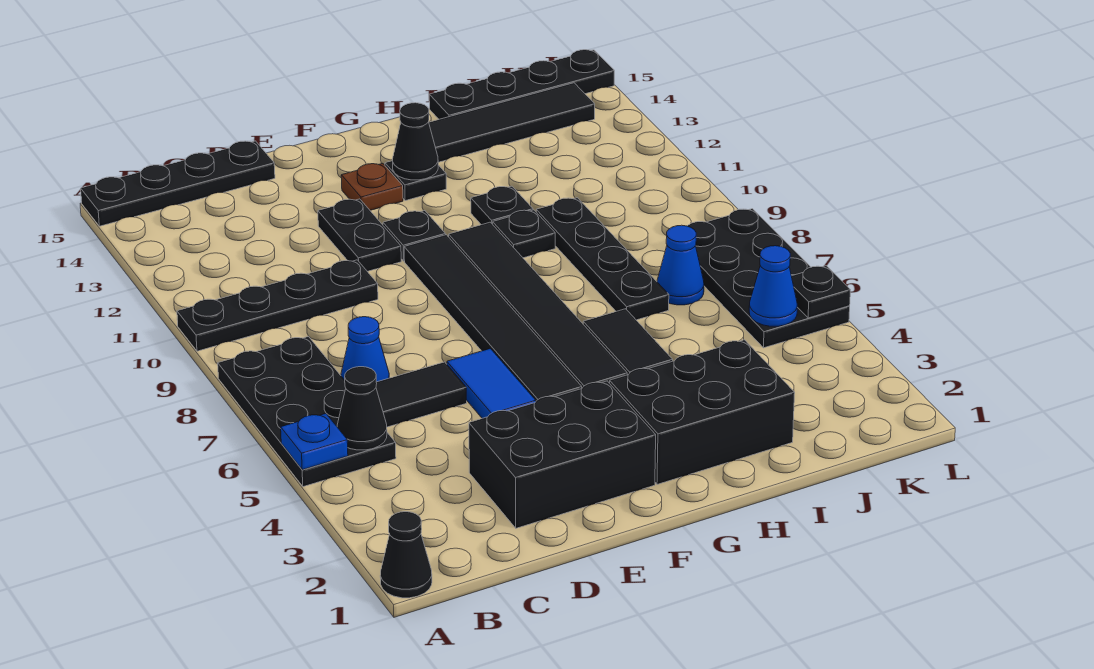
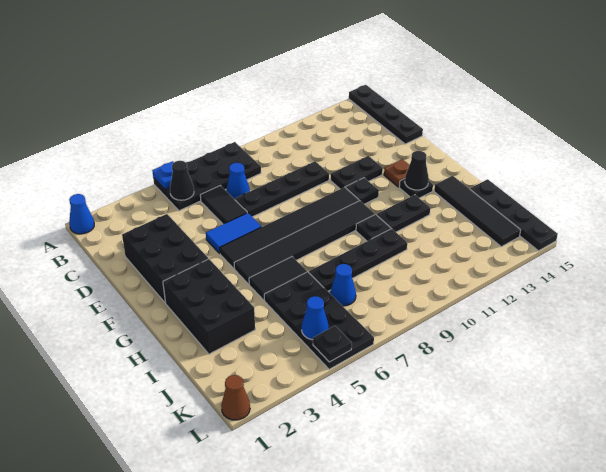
black 1x1 cone [380,512,432,598] -> blue 1x1 cone [69,194,94,234]
black 1x4 plate [177,260,378,351] -> black 1x4 plate turned to [235,161,329,217]
black 1x1 plate [471,186,533,225] -> black 1x2 plate [377,195,430,232]
black 2x4 plate [688,209,850,348] -> black 2x4 plate turned to [264,272,374,369]
none -> brown 1x1 cone [221,375,250,420]

